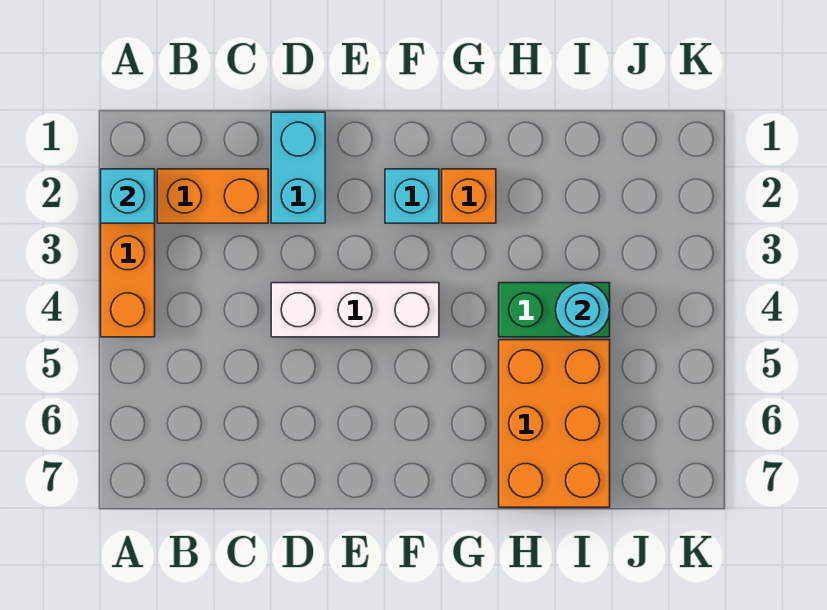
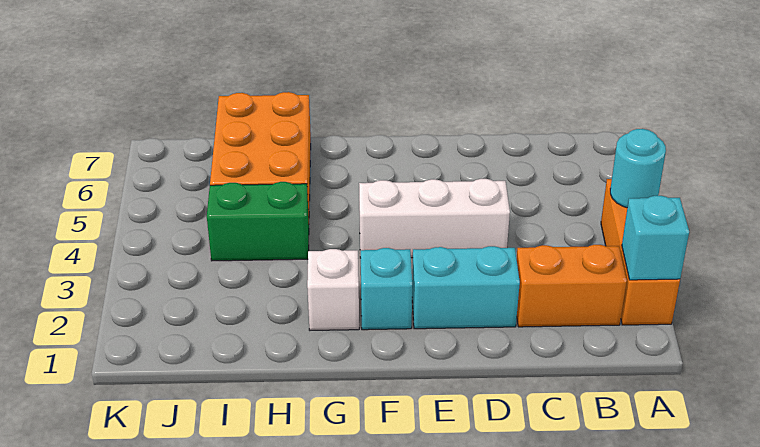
cyan 1x2 brick [271,112,325,223] -> cyan 1x2 brick turned to [412,246,520,329]
orange 1x1 brick [442,169,496,223] -> white 1x1 brick [307,249,359,330]
cyan 1x1 round brick [556,283,610,337] -> cyan 1x1 round brick moved to [610,129,666,208]

